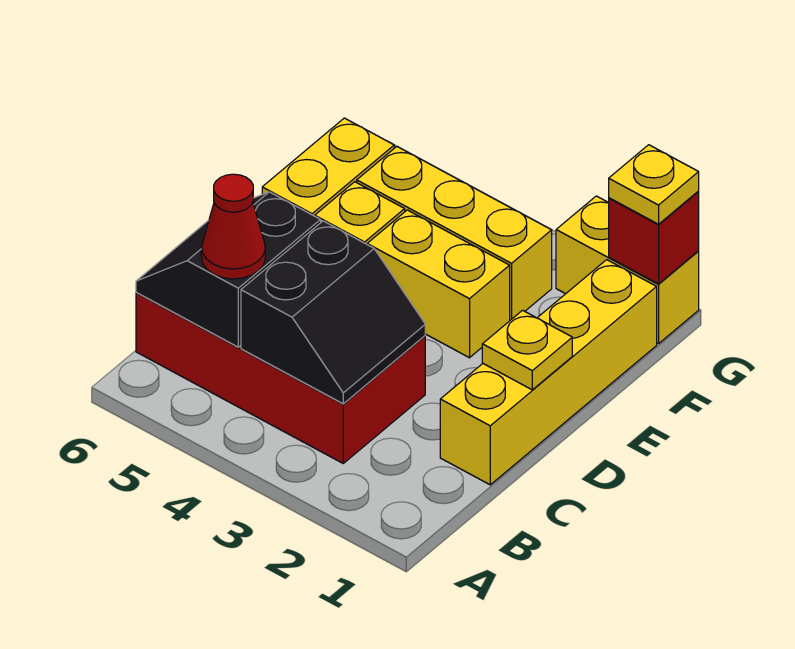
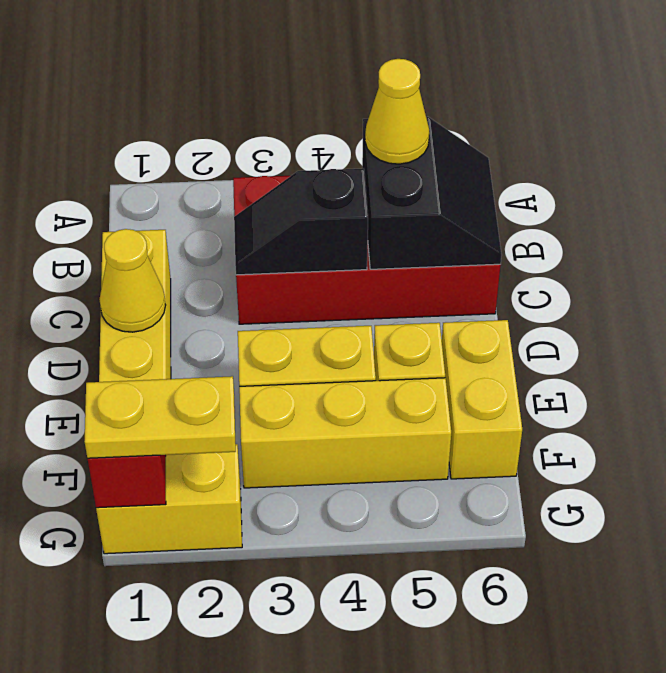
black 2x2 slope [241,221,425,404] -> black 1x2 slope [234,168,368,275]
red 1x1 cone [201,174,265,279] -> yellow 1x1 cone [365,59,429,164]
yellow 1x1 plate [482,310,572,390] -> yellow 1x1 cone [99,229,166,332]
yellow 1x1 plate [609,145,699,224] -> yellow 1x2 plate [84,376,236,458]

